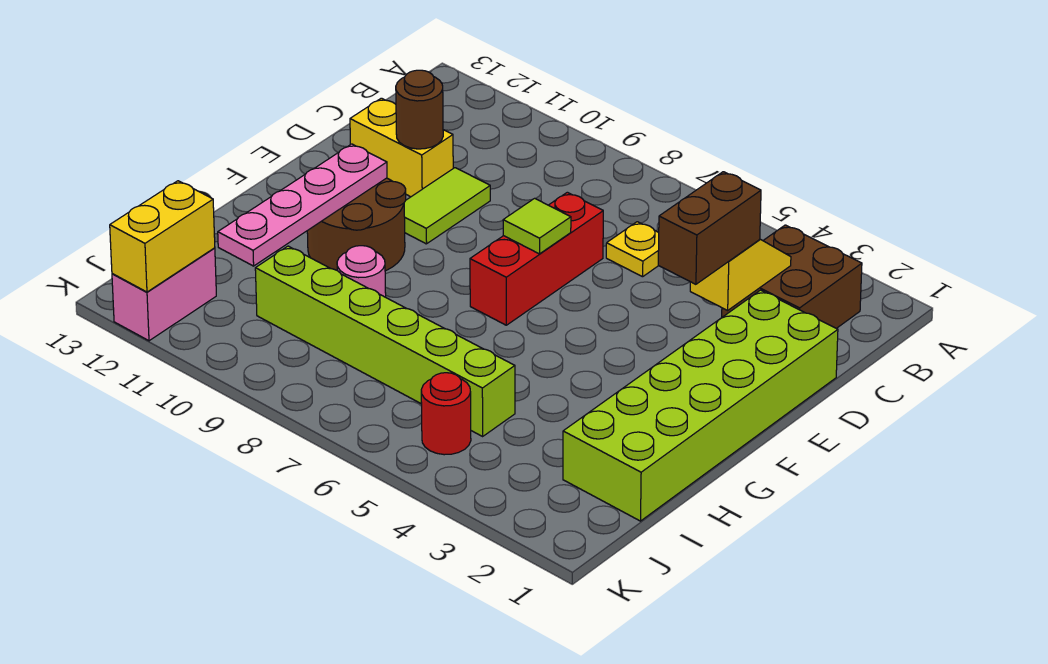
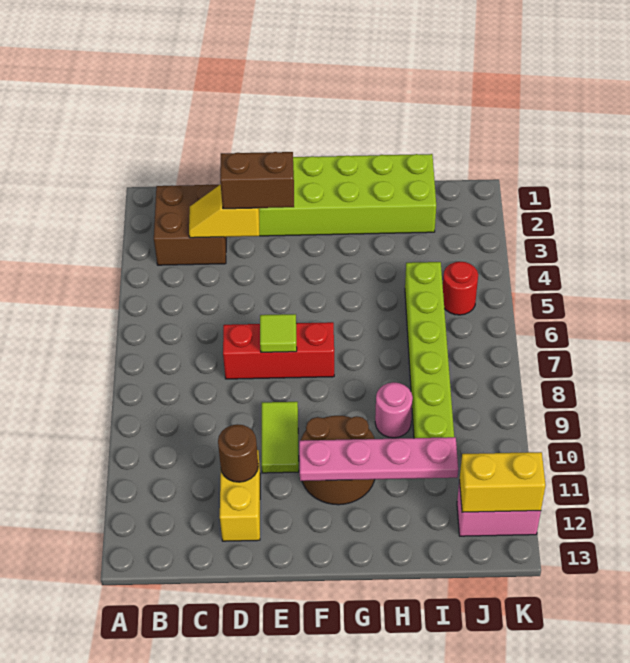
yellow 1x1 plate [606,222,659,277] -> none
lime 1x2 tile [404,168,490,244] -> lime 1x2 tile turned to [262,402,299,473]

